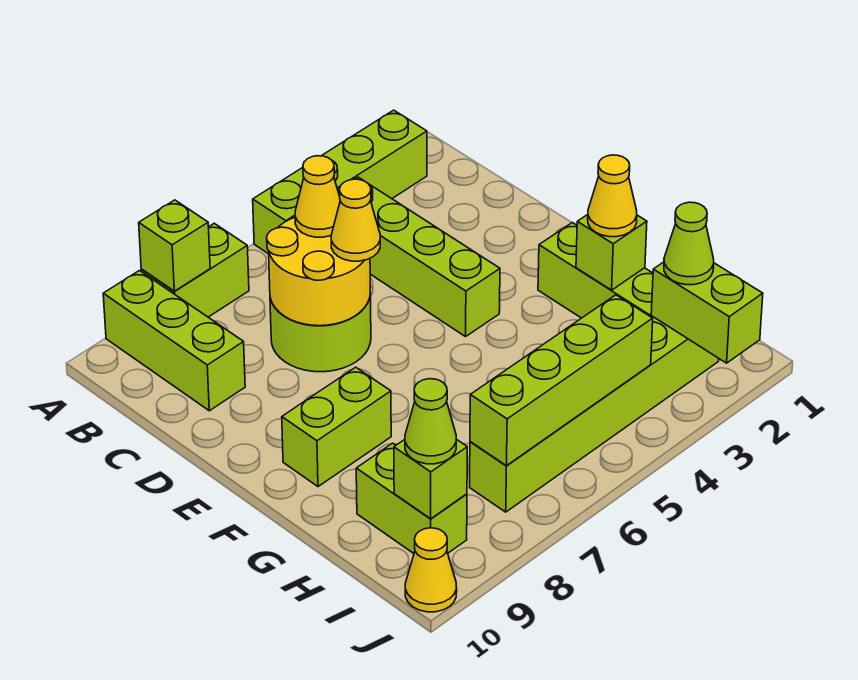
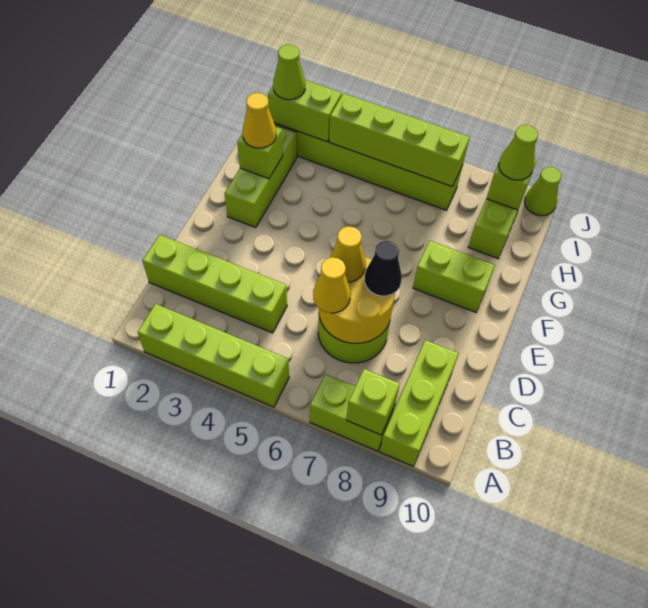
lime 1x4 brick [338,177,500,337] -> lime 1x4 brick turned to [143,235,287,333]
none -> black 1x1 cone [364,241,402,296]
lime 1x2 brick [651,262,763,363] -> lime 1x2 brick turned to [268,80,342,142]
yellow 1x1 cone [405,528,457,612] -> lime 1x1 cone [525,167,561,216]

